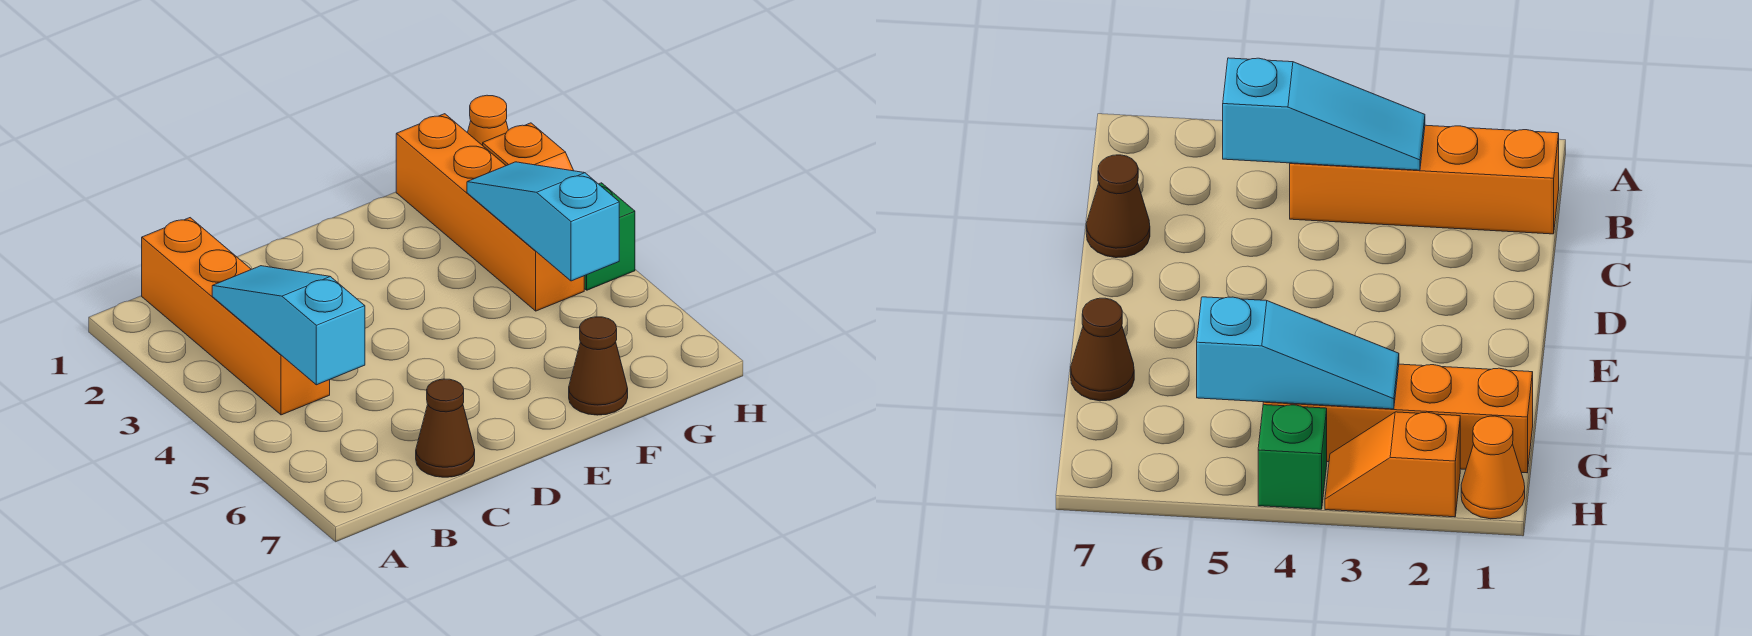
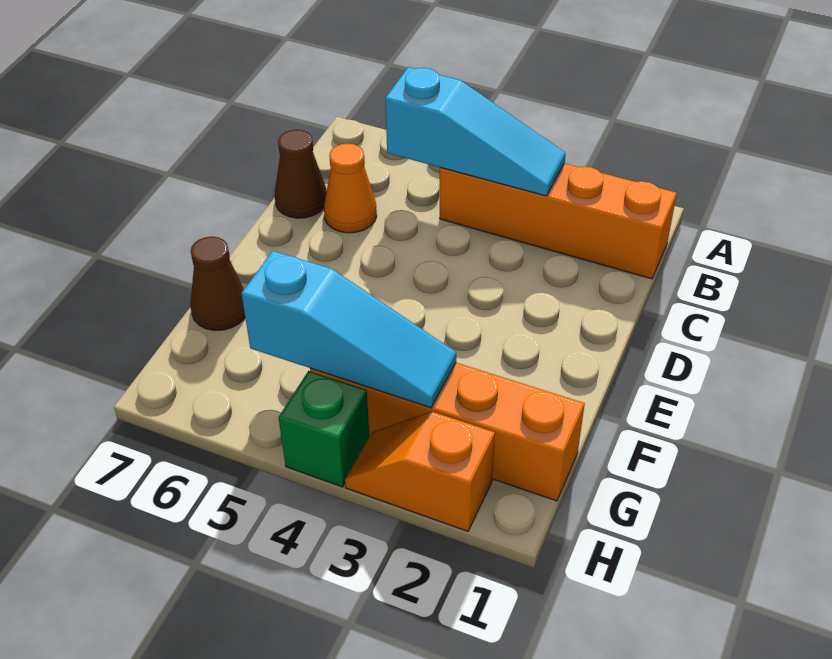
orange 1x1 cone [468,95,508,146] -> orange 1x1 cone moved to [324,144,377,233]

